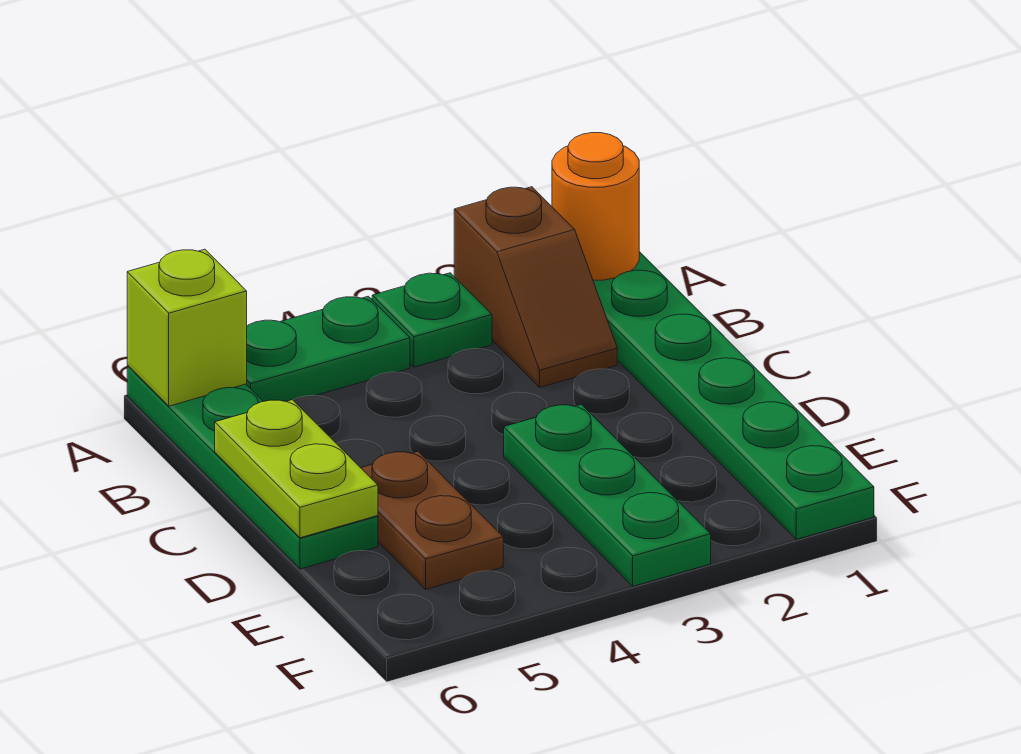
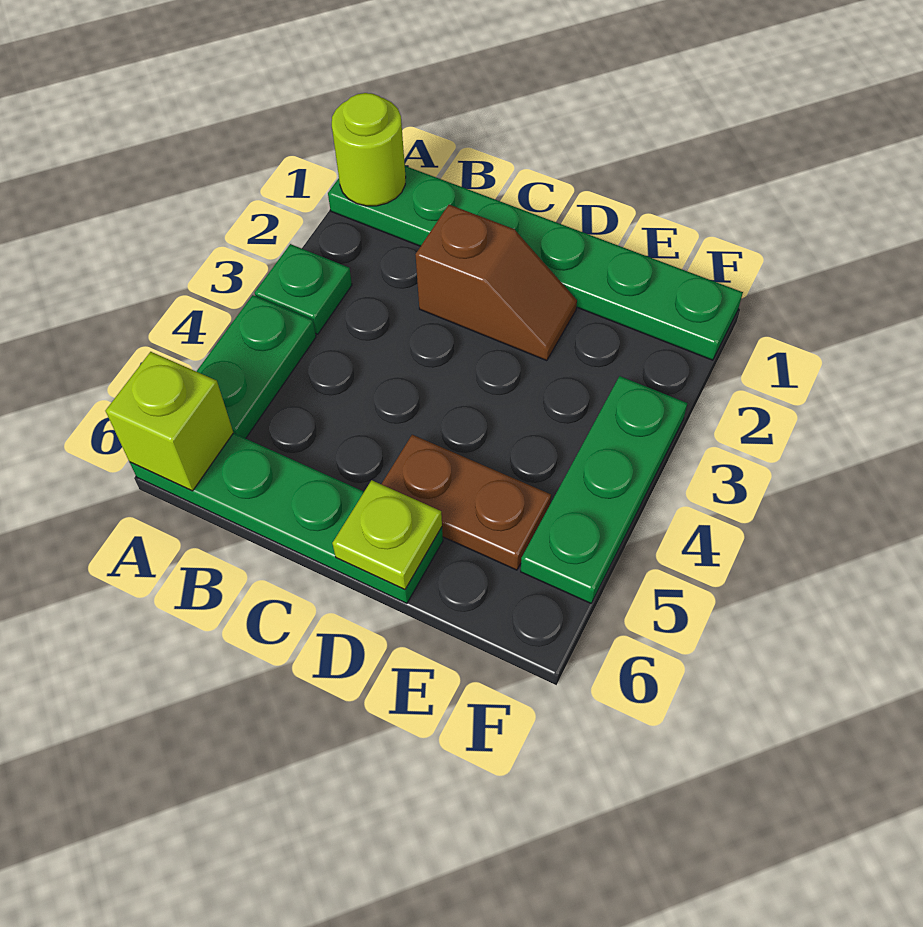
orange 1x1 round brick [552,133,639,280] -> lime 1x1 round brick [332,93,406,206]
brown 1x2 slope [454,187,617,387] -> brown 1x2 slope moved to [415,205,577,361]
lime 1x2 plate [215,400,378,538] -> lime 1x1 plate [332,480,442,590]
green 1x3 plate [504,404,711,586] -> green 1x3 plate turned to [521,376,687,603]

